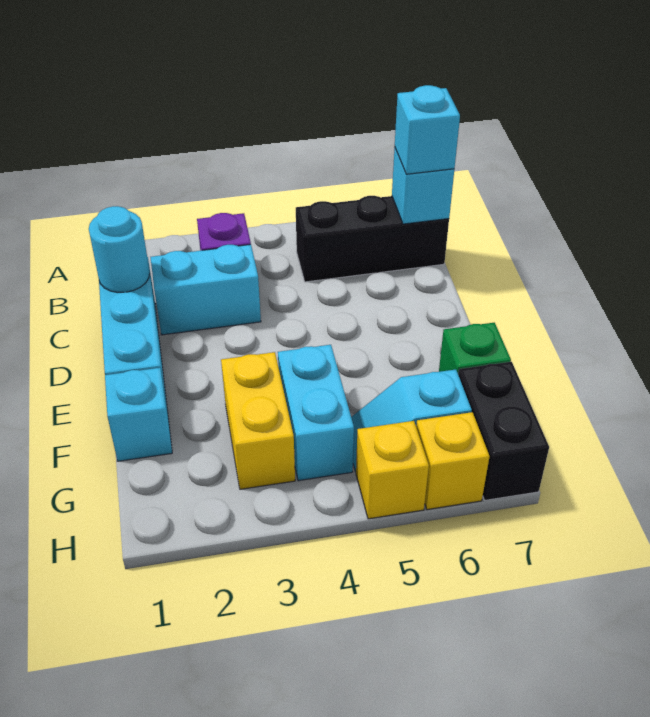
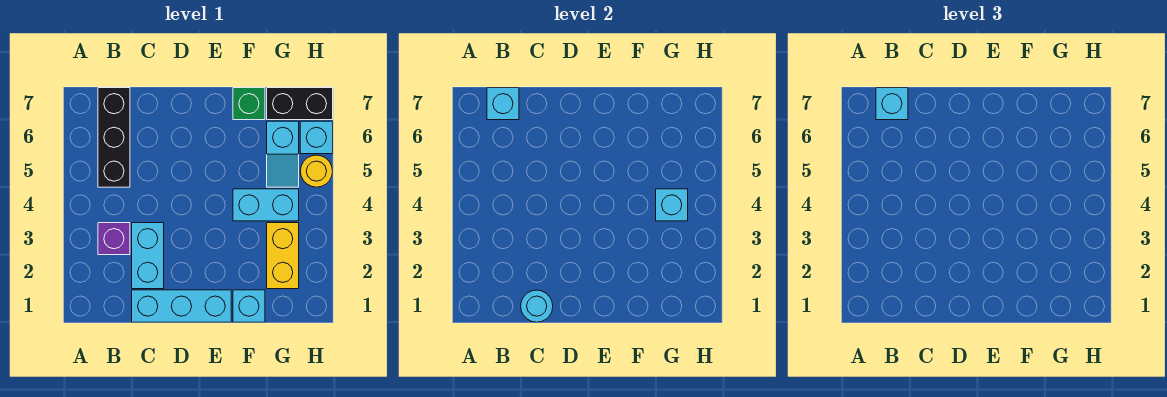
yellow 1x2 brick [221,352,295,489] -> yellow 1x2 brick turned to [267,223,299,289]
none -> cyan 1x1 brick [656,189,688,221]
yellow 1x1 brick [356,421,429,519] -> yellow 1x1 round brick [300,155,333,187]
yellow 1x1 brick [416,412,490,510] -> cyan 1x1 brick [300,121,333,154]

